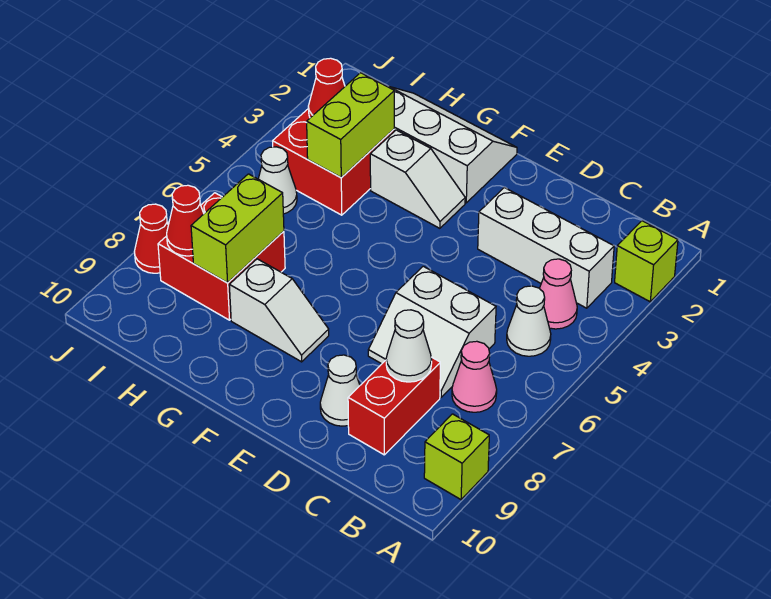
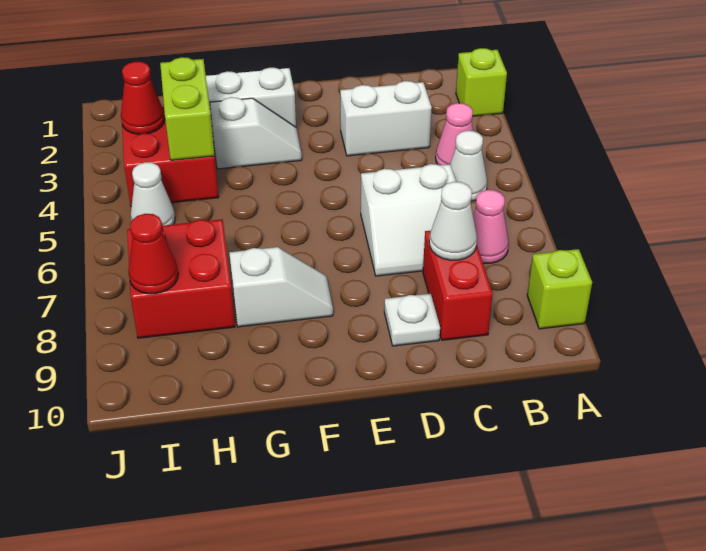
white 1x3 brick [478,188,614,308] -> white 1x2 brick [340,81,432,156]
white 1x1 cone [320,355,360,426] -> white 1x1 plate [384,294,440,346]
lime 1x2 brick [191,174,284,283] -> none
red 1x1 cone [134,204,168,273] -> none

